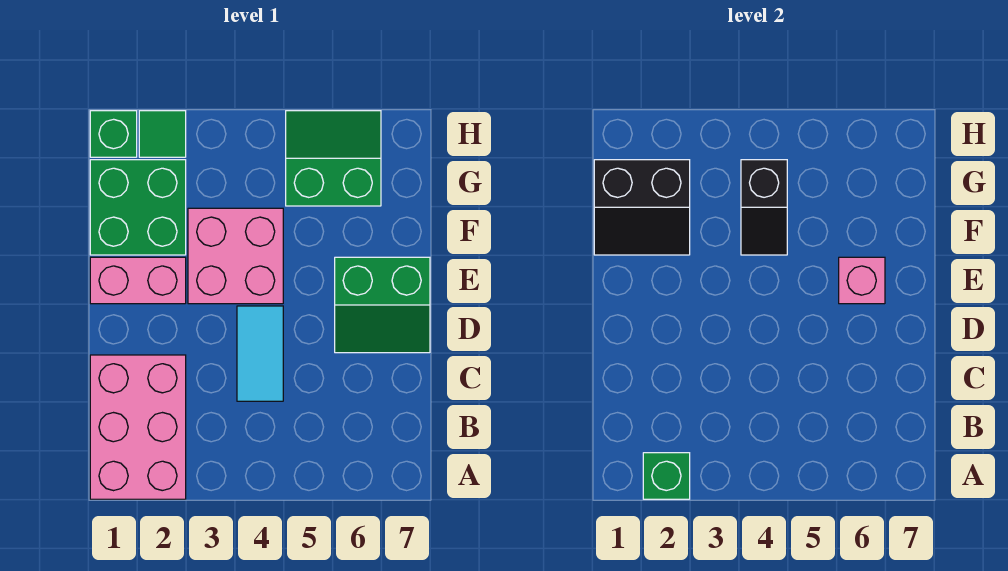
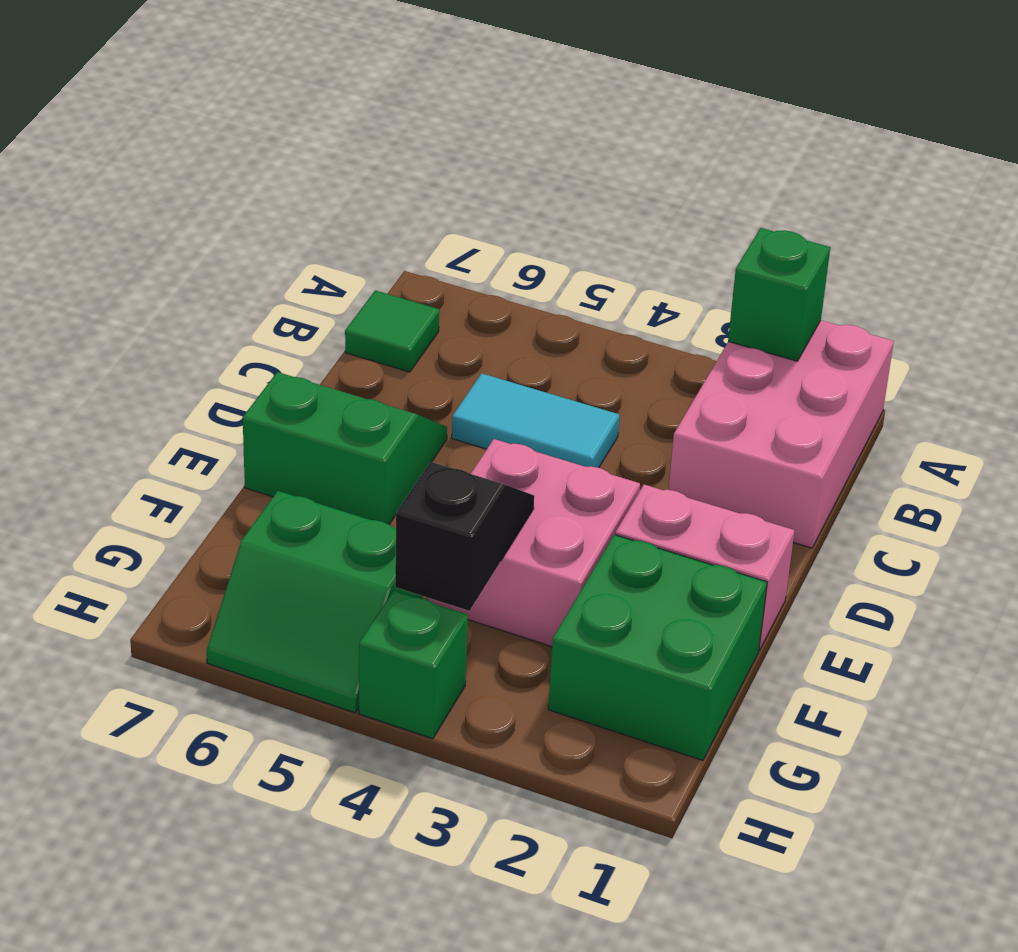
cyan 1x2 tile [237,306,283,401] -> cyan 1x2 tile turned to [452,373,619,468]
pink 1x1 brick [839,257,885,304] -> none
black 2x2 slope [594,160,690,255] -> none
green 1x1 brick [90,111,137,157] -> green 1x1 brick moved to [359,591,468,739]
green 1x1 tile [139,111,186,157] -> green 1x1 tile moved to [345,290,439,372]

